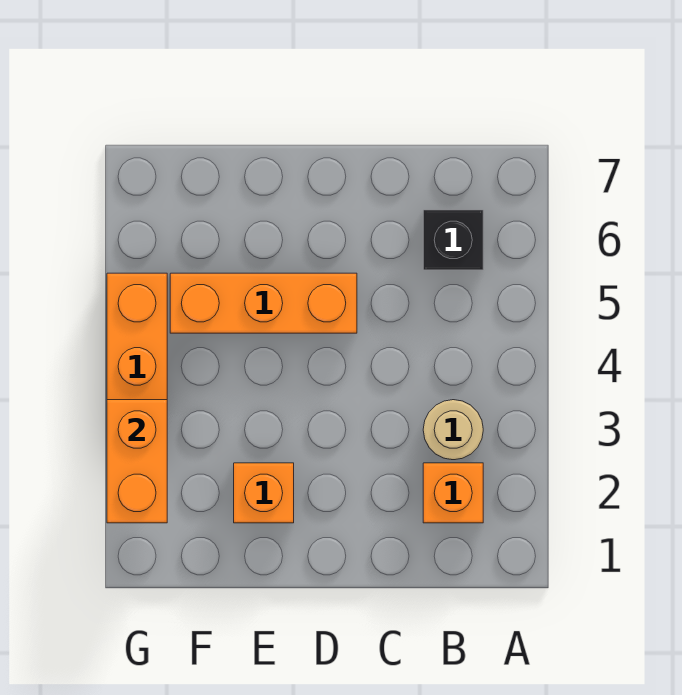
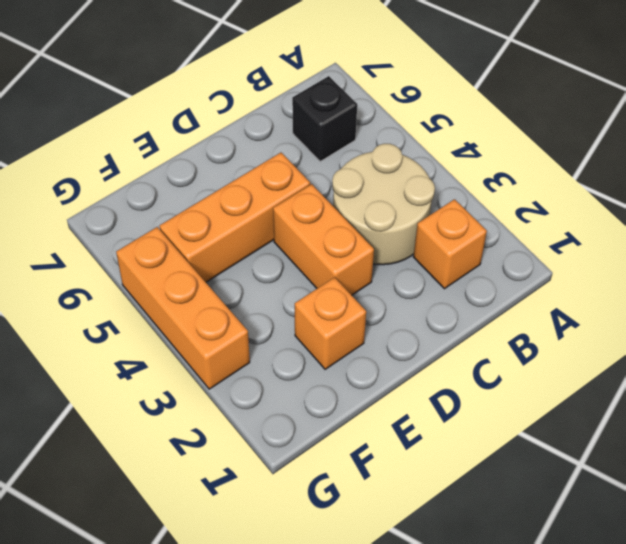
tan 1x1 round brick [423,400,483,460] -> tan 2x2 round brick [332,144,435,265]
orange 1x2 brick [107,400,167,523] -> orange 1x2 brick moved to [273,184,374,295]

